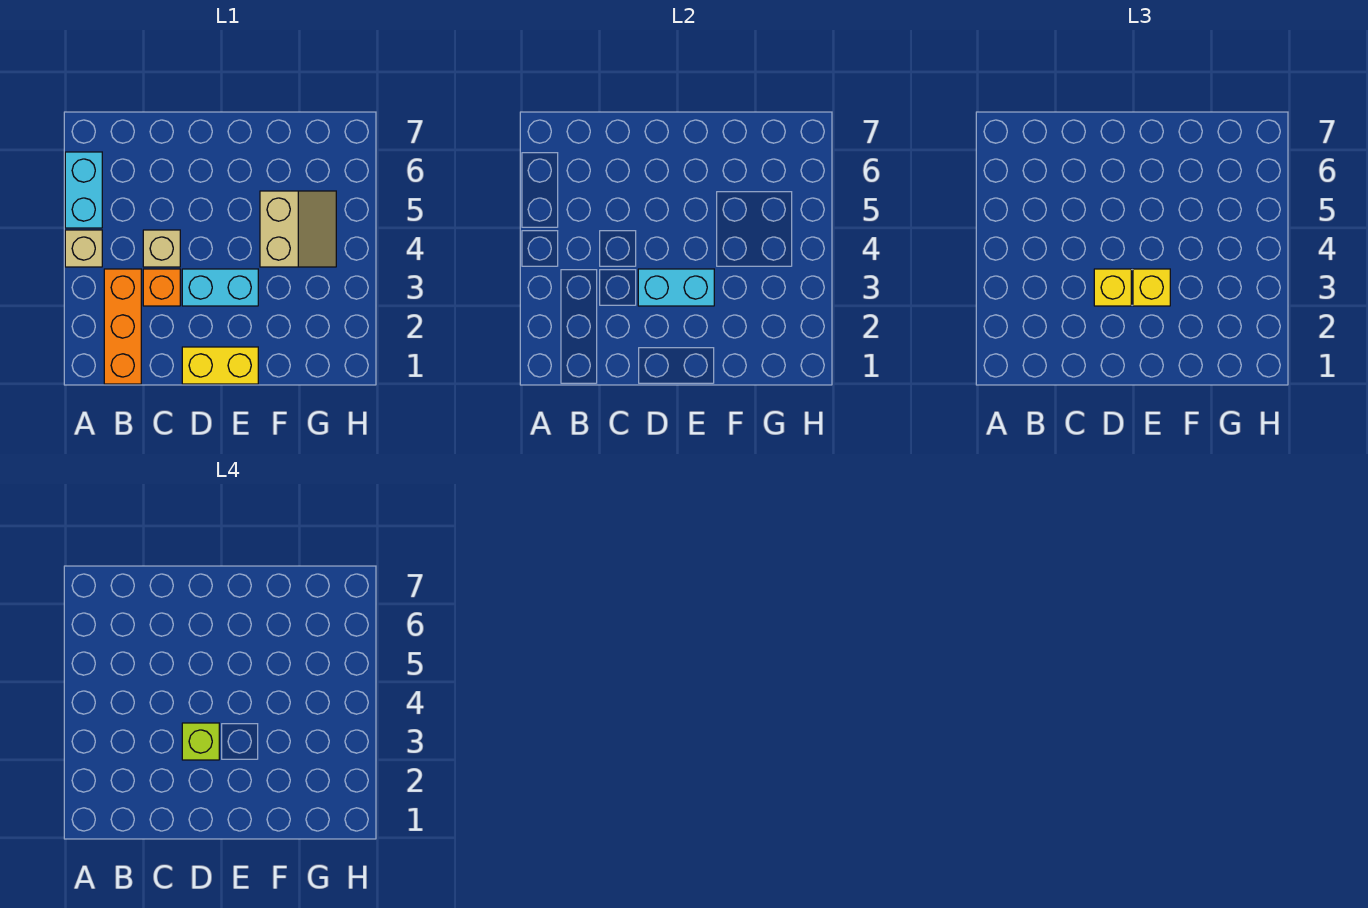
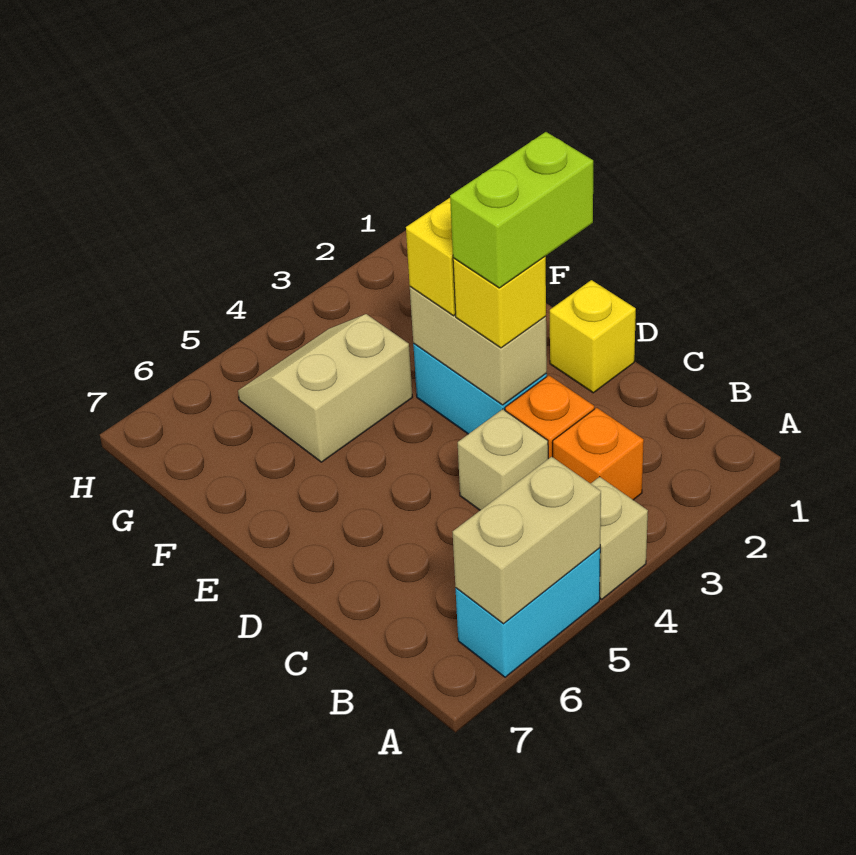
none -> tan 1x2 brick [453,457,601,624]
orange 1x3 brick [104,269,141,384] -> orange 1x1 brick [553,408,644,500]
yellow 1x2 brick [182,347,258,384] -> yellow 1x1 brick [550,280,636,393]
cyan 1x2 brick [638,269,714,306] -> tan 1x2 brick [410,287,547,405]
lime 1x1 brick [182,723,219,760] -> lime 1x2 brick [450,132,593,288]

